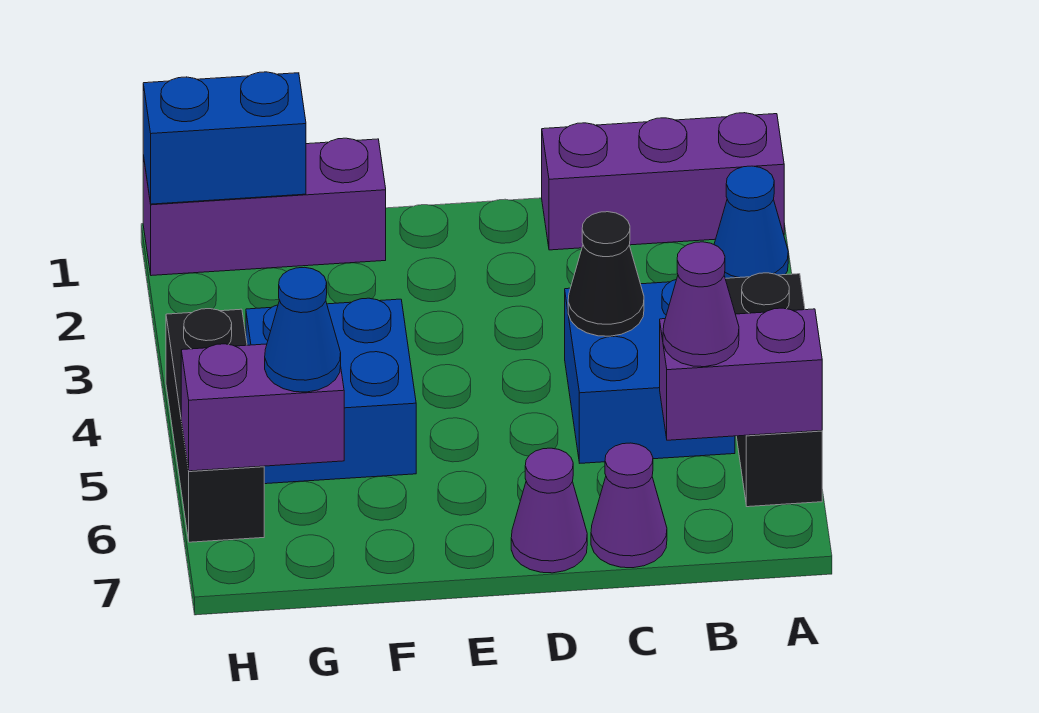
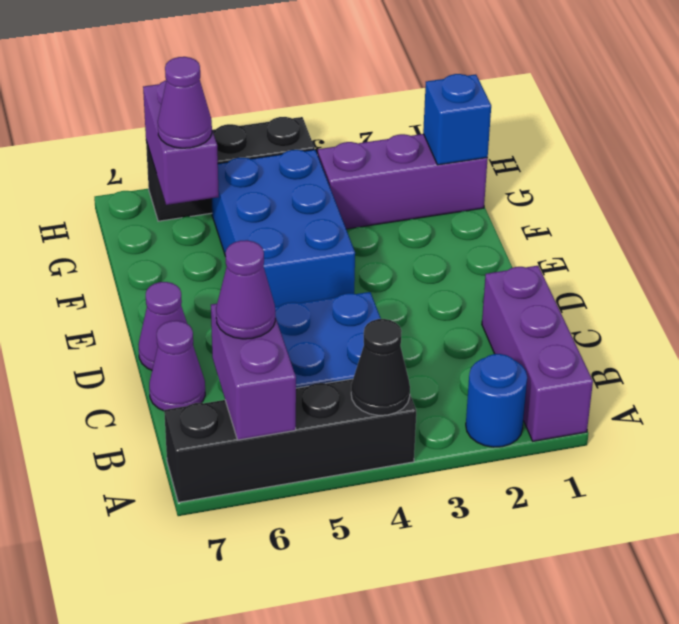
blue 1x1 cone [714,166,788,278] -> blue 1x1 round brick [466,354,527,447]
black 1x3 brick [725,273,822,507] -> black 1x4 brick [164,379,416,502]
black 1x1 cone [568,212,644,336] -> black 1x1 cone moved to [351,319,410,415]
purple 1x3 brick [143,138,386,276] -> purple 1x3 brick turned to [318,134,488,229]
blue 2x2 brick [246,298,416,484] -> blue 2x3 brick [211,150,355,307]
blue 1x2 brick [143,72,306,204] -> blue 1x1 brick [423,74,491,165]
blue 1x1 cone [265,267,341,392] -> purple 1x1 cone [158,57,212,148]

